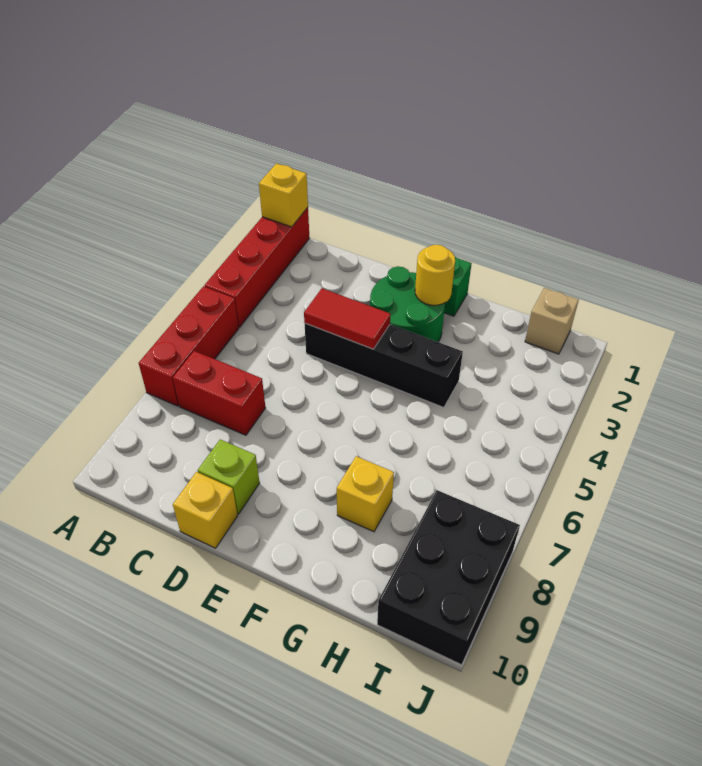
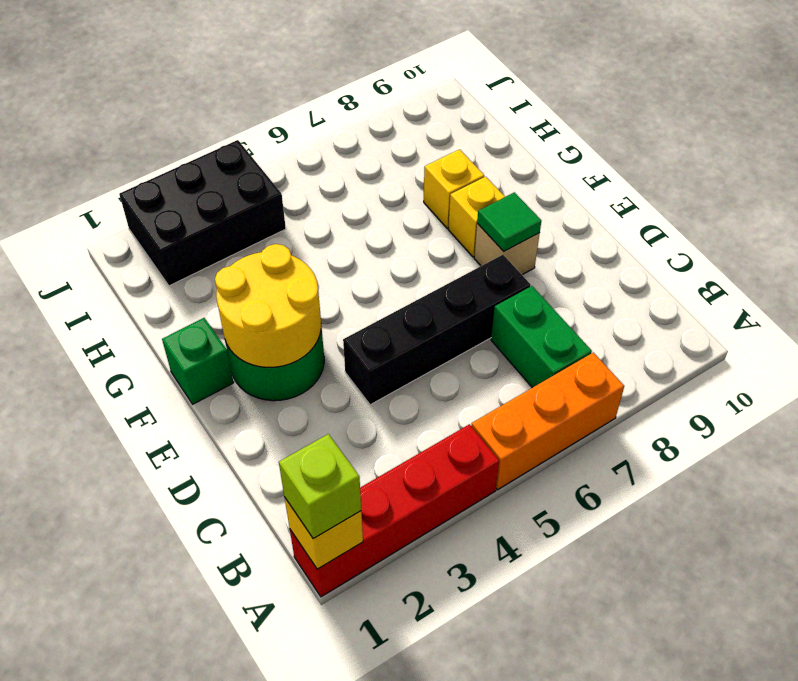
red 1x3 brick [139,286,239,406] -> orange 1x3 brick [471,353,624,490]
red 1x2 brick [173,351,265,435] -> green 1x2 brick [491,286,592,388]
black 1x4 brick [305,323,463,407] -> black 1x4 brick turned to [343,255,531,405]
red 1x2 tile [304,288,390,349] -> none
lime 1x1 brick [198,440,260,514] -> lime 1x1 brick moved to [279,434,361,539]
yellow 1x1 brick [173,472,238,548] -> yellow 1x1 brick moved to [448,177,505,257]
none -> green 1x1 tile [477,192,541,251]
yellow 1x1 round brick [415,245,455,305] -> yellow 2x2 round brick [215,244,321,367]
tan 1x1 brick [525,288,579,354] -> tan 1x1 brick moved to [474,224,540,275]
black 2x3 brick [377,490,520,665] -> black 2x3 brick moved to [119,140,286,286]

